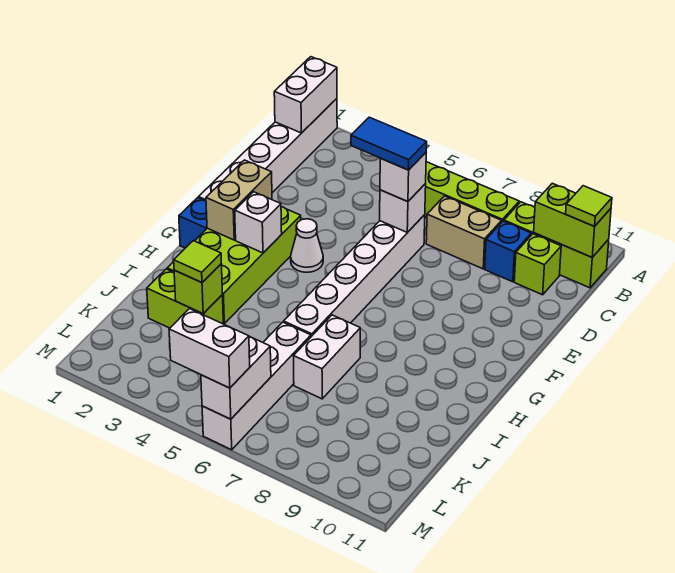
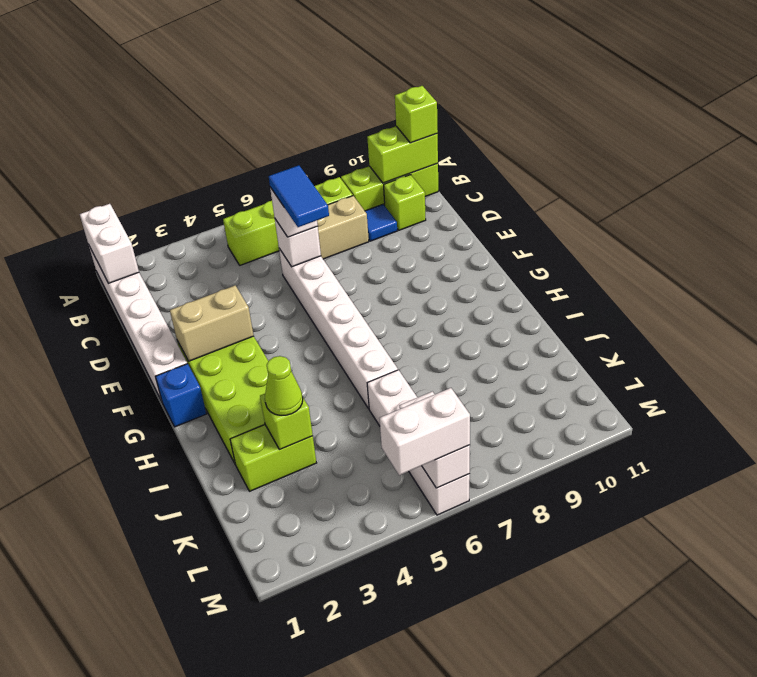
lime 1x1 tile [566,186,612,226] -> lime 1x1 brick [395,86,438,143]
blue 1x1 brick [485,221,531,282] -> blue 1x1 tile [365,204,397,241]
blue 1x2 tile [351,117,427,170] -> blue 1x2 tile turned to [269,165,329,227]
tan 1x2 brick [206,160,272,240] -> tan 1x2 brick turned to [170,285,254,361]
white 1x1 cone [291,219,323,272] -> none
white 1x1 brick [235,192,282,253] -> none
white 1x2 brick [294,315,360,399] -> none
lime 1x1 tile [174,241,221,283] -> lime 1x1 cone [265,356,303,415]

